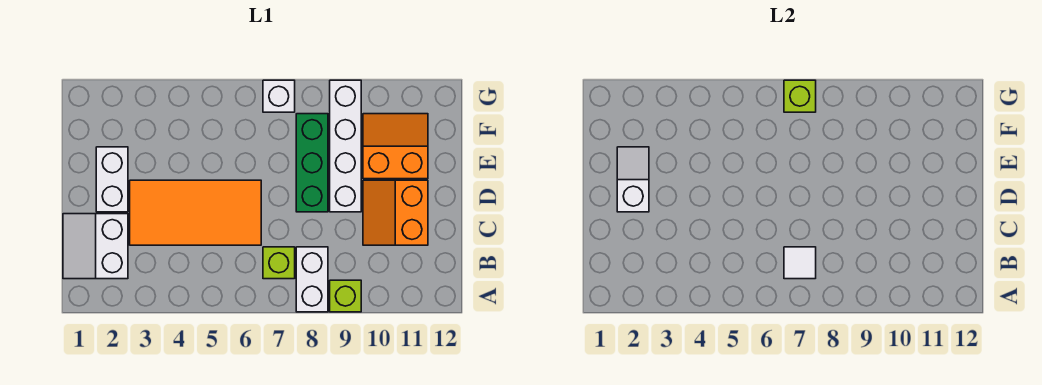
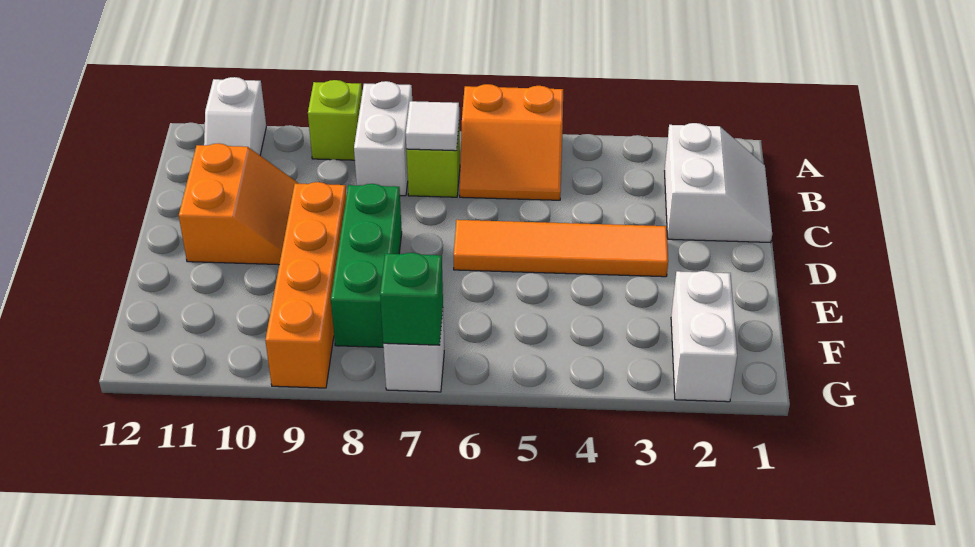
orange 2x4 tile [130,180,261,245] -> orange 1x4 tile [454,220,668,277]
white 1x2 brick [96,147,128,212] -> white 1x2 brick moved to [671,271,737,402]
white 1x2 slope [617,147,649,212] -> white 1x2 slope moved to [204,77,266,155]
white 1x4 brick [330,80,361,212] -> orange 1x4 brick [265,182,347,388]
orange 2x2 slope [363,114,428,179] -> orange 2x2 slope moved to [460,84,563,200]
lime 1x1 brick [784,80,816,112] -> green 1x1 brick [380,253,443,345]

